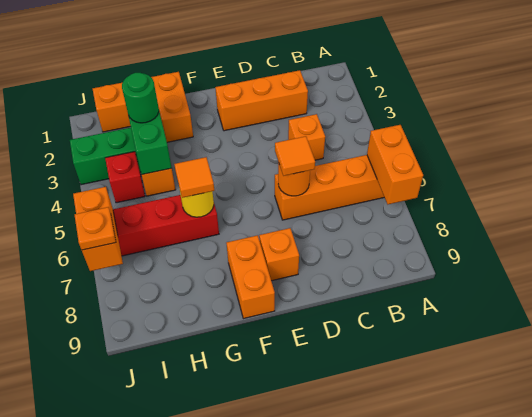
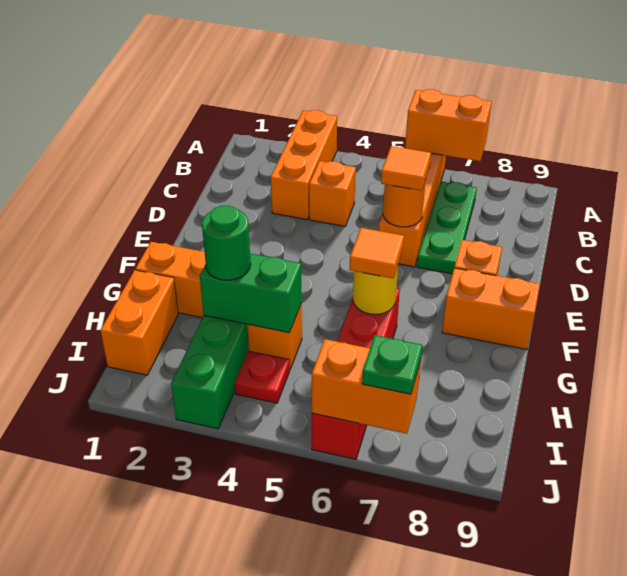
none -> green 1x3 plate [417,182,477,274]
orange 1x3 brick [215,70,308,131] -> orange 1x3 brick moved to [271,110,337,220]
red 1x1 brick [105,152,145,203] -> red 1x1 plate [235,351,290,403]
orange 1x1 plate [75,207,116,250] -> green 1x1 plate [362,335,422,394]

